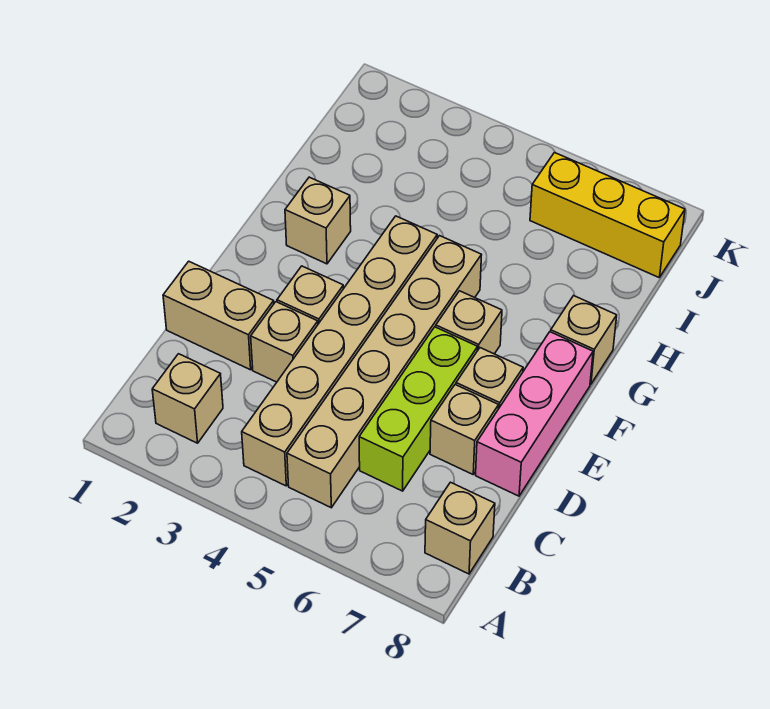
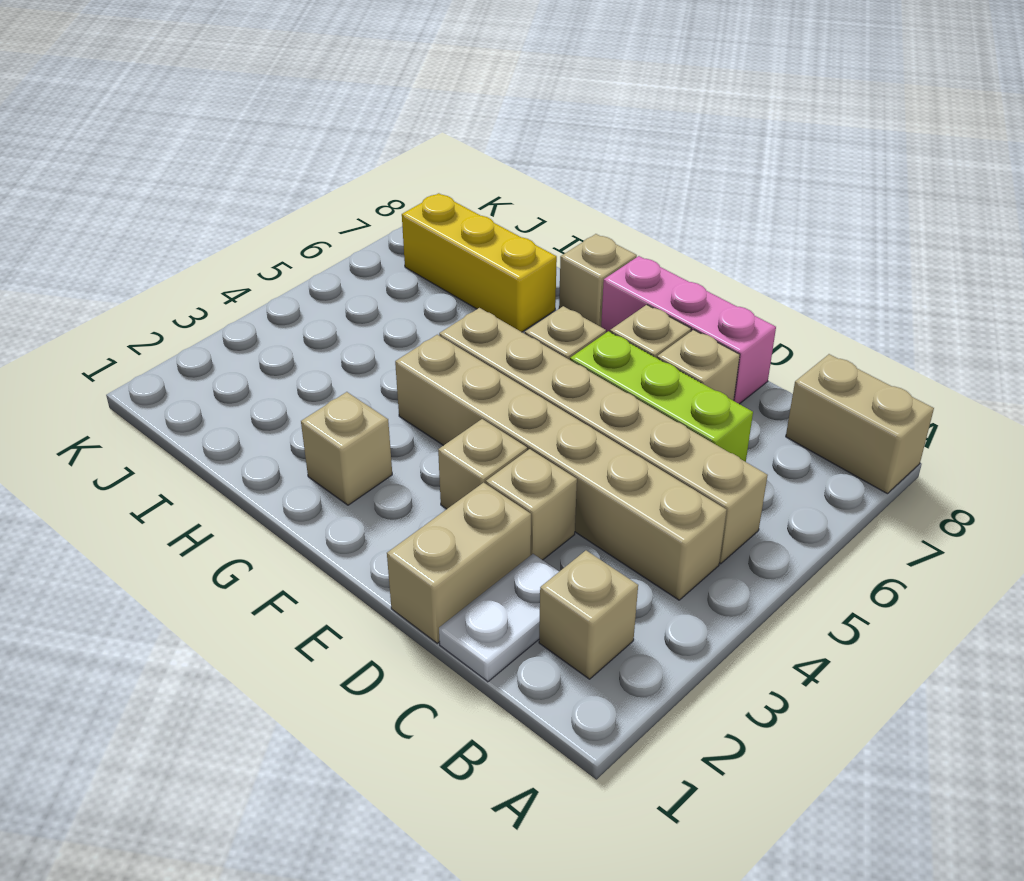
tan 1x1 brick [425,482,495,574] -> tan 1x2 brick [786,354,934,494]
none -> white 1x2 plate [439,554,559,682]
yellow 1x3 brick [530,153,685,278] -> yellow 1x3 brick turned to [402,193,557,332]

